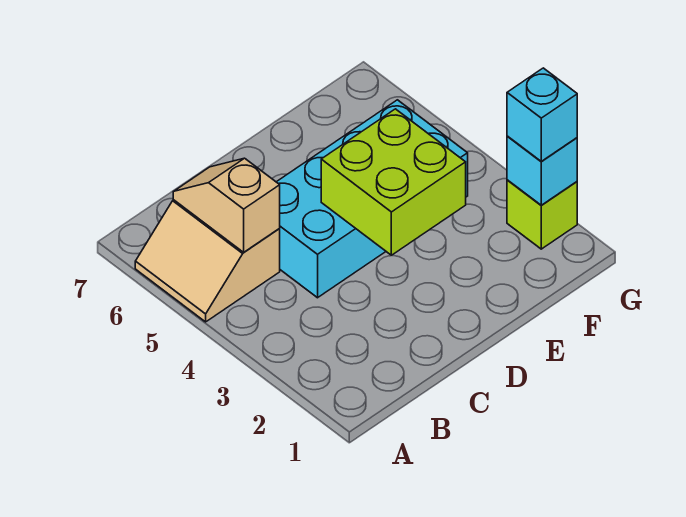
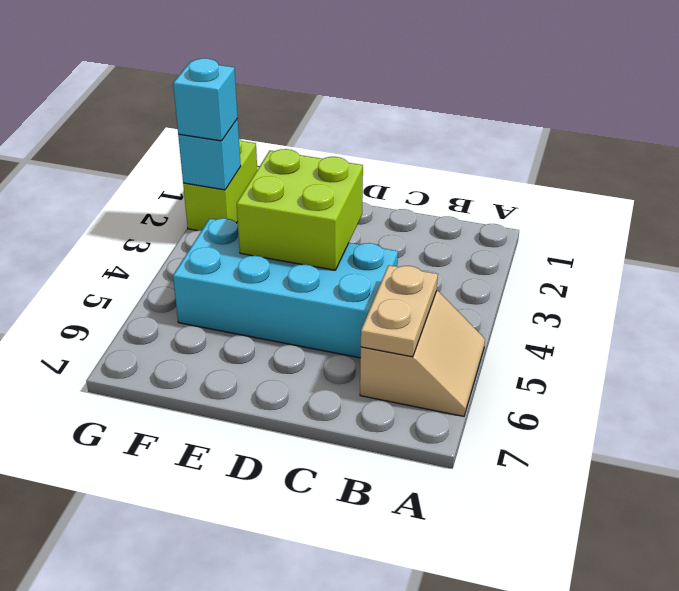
tan 1x2 slope [173,158,280,252] -> tan 1x2 plate [361,265,438,357]
lime 1x1 brick [507,180,577,249] -> lime 1x2 brick [183,139,257,231]

